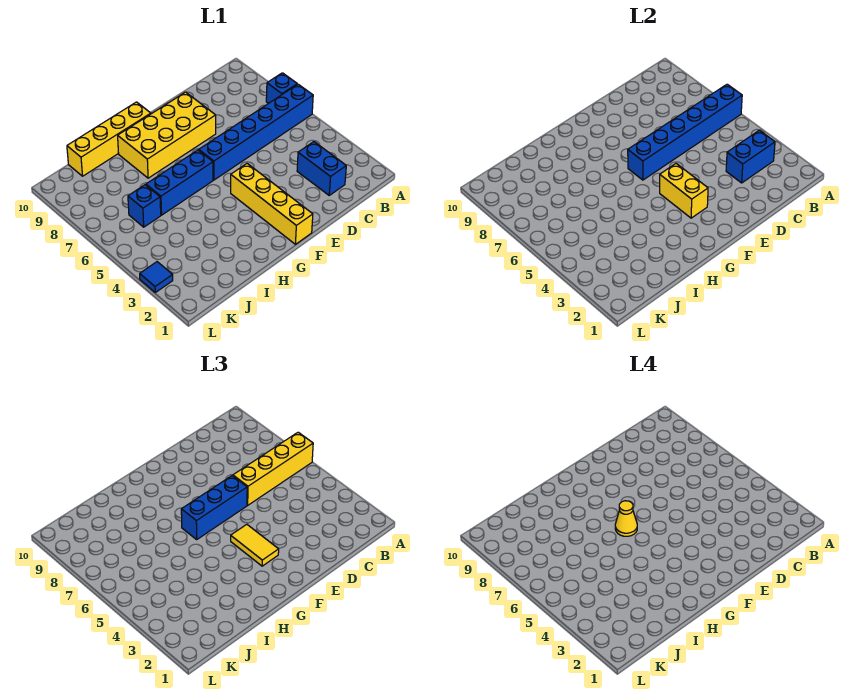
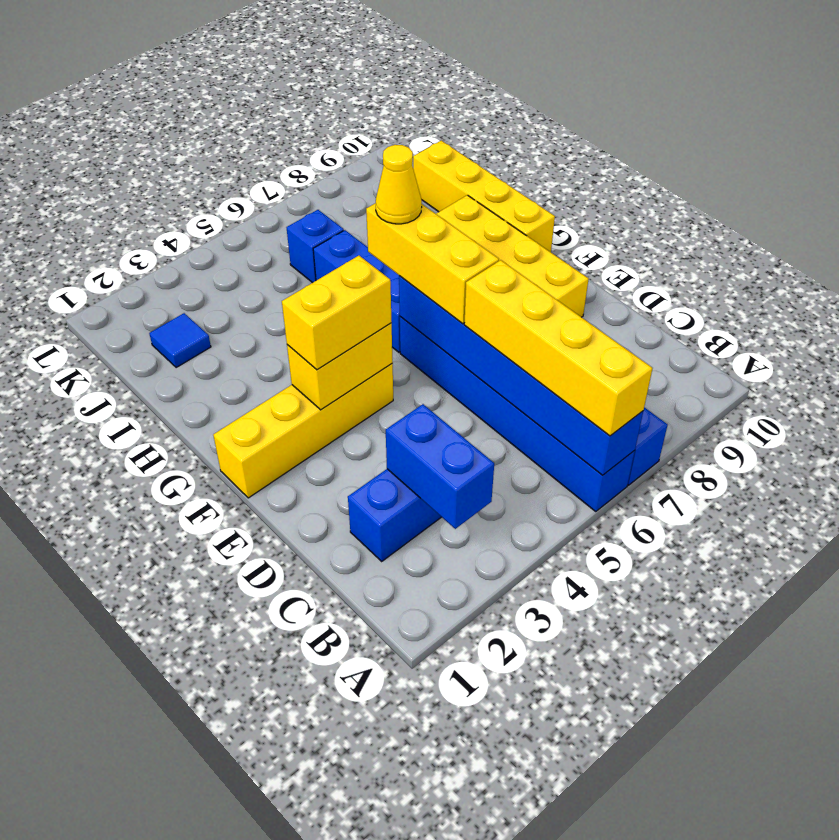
blue 1x3 brick [181,476,247,539] -> yellow 1x3 brick [366,203,499,324]
yellow 1x2 tile [231,524,279,566] -> yellow 1x2 brick [282,256,392,370]
blue 1x1 tile [140,262,173,292] -> blue 1x1 tile moved to [149,313,211,368]

